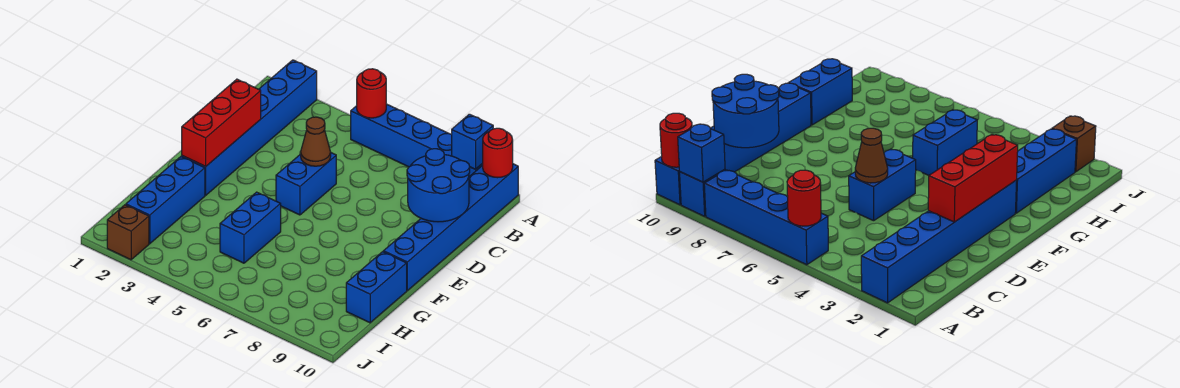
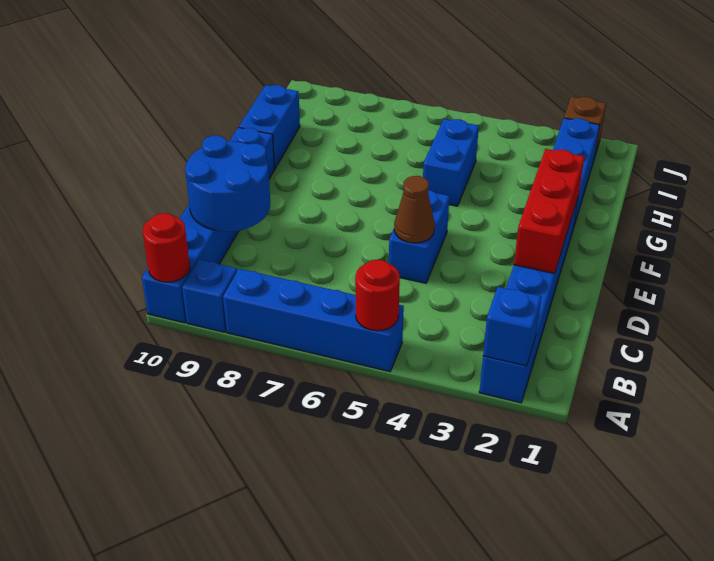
blue 1x1 brick [452,114,493,169] -> blue 1x1 brick moved to [483,287,541,366]

